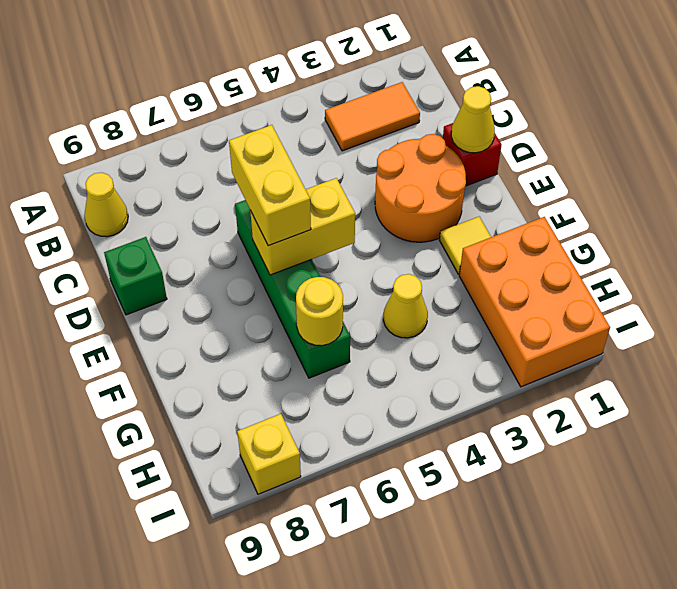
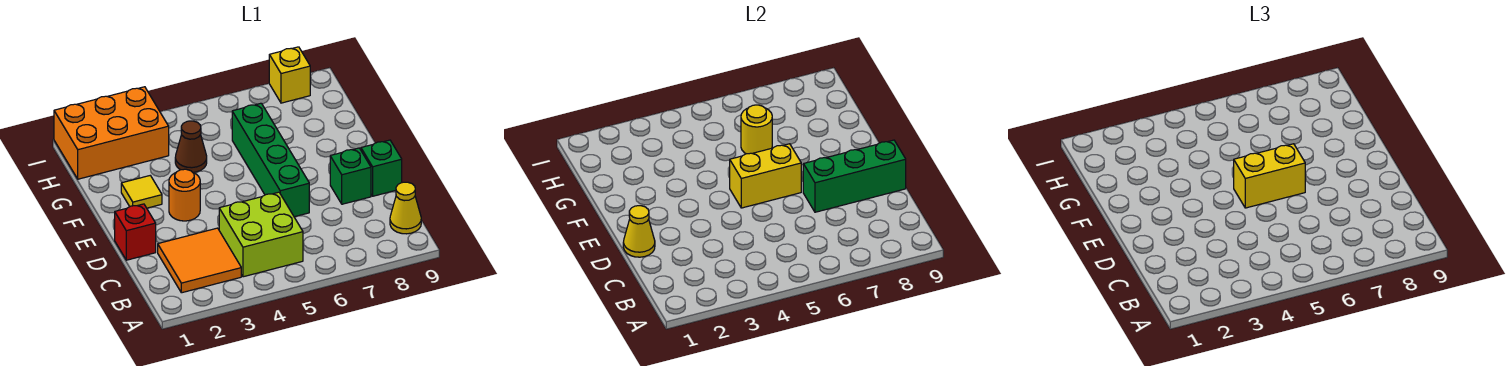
orange 1x2 tile [325,82,420,151] -> orange 2x2 tile [158,228,241,293]
none -> lime 2x2 brick [219,192,303,277]
orange 2x2 round brick [375,134,466,242] -> orange 1x1 round brick [169,169,200,221]
yellow 1x2 brick [229,125,311,246] -> yellow 1x2 brick turned to [1234,144,1305,208]
none -> green 1x3 brick [803,140,906,212]
none -> green 1x1 brick [330,148,371,204]
orange 2x3 brick [459,217,610,387] -> orange 2x3 brick turned to [54,87,169,179]
yellow 1x1 cone [383,274,428,338] -> brown 1x1 cone [175,121,207,172]

